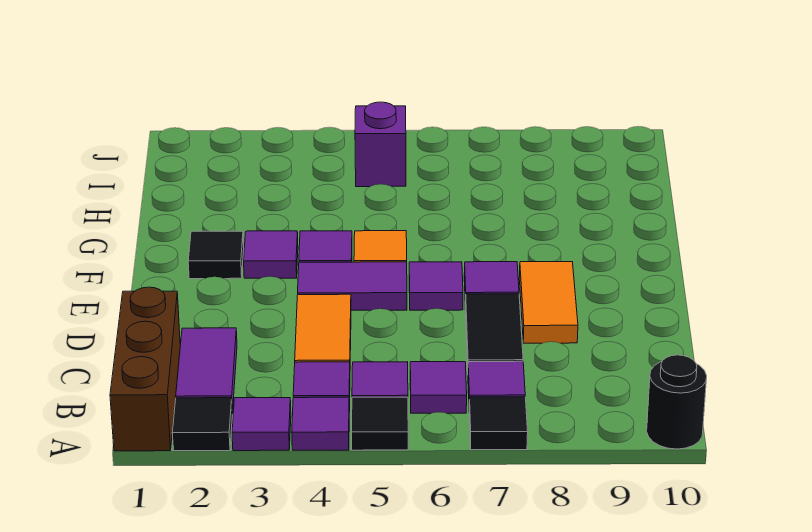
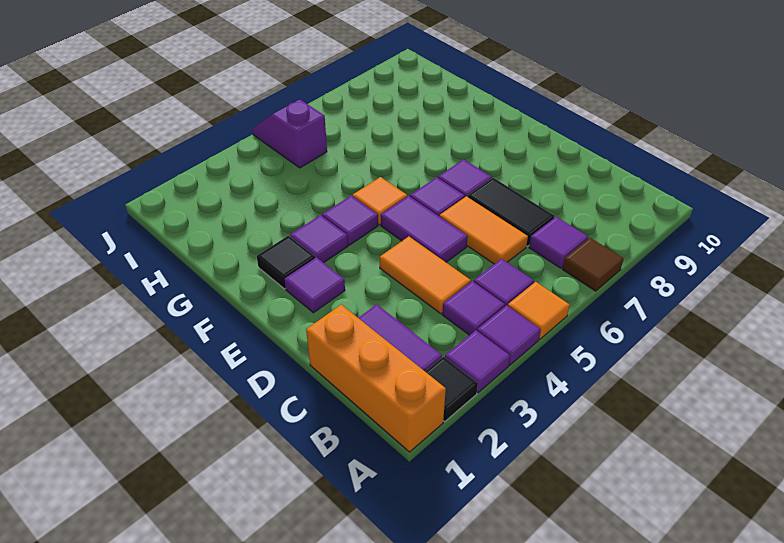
brown 1x3 brick [110,287,180,451] -> orange 1x3 brick [306,305,446,452]
black 1x1 tile [351,397,408,450] -> orange 1x1 tile [508,282,570,339]
black 1x1 tile [469,397,528,450] -> brown 1x1 tile [563,238,624,291]
black 1x1 round brick [647,355,707,449] -> none
purple 1x1 tile [410,362,467,413] -> purple 1x1 tile moved to [284,257,345,313]
orange 1x2 tile [519,262,578,343] -> orange 1x2 tile moved to [440,196,528,264]
purple 1x2 tile [298,262,407,310] -> purple 1x2 tile turned to [381,196,468,262]

